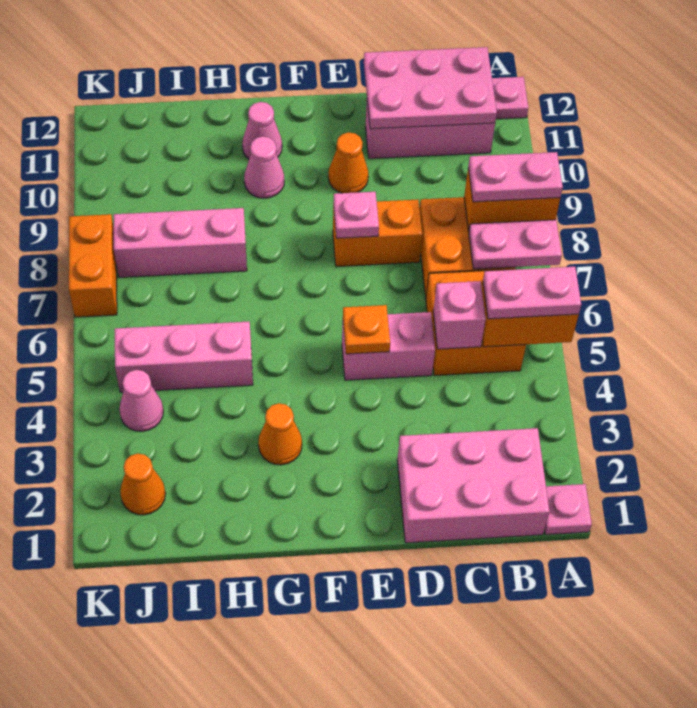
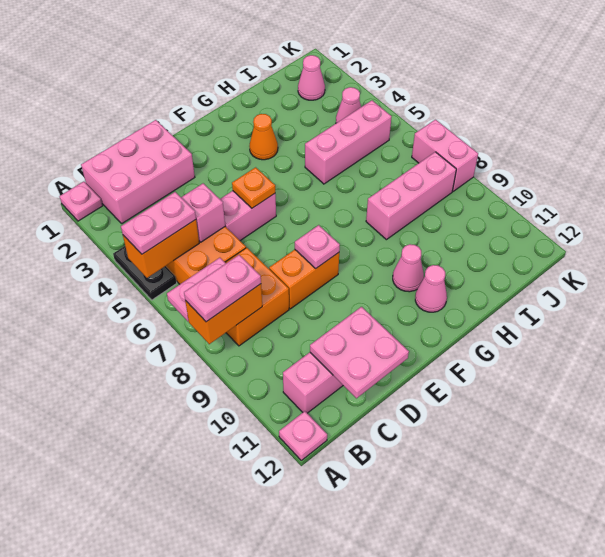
none -> black 1x2 plate [113,246,177,300]
pink 2x3 plate [364,47,497,129] -> pink 2x2 plate [310,307,409,398]
orange 1x1 cone [328,132,368,193] -> none
orange 1x1 cone [120,453,165,515] -> pink 1x1 cone [298,55,325,100]
orange 1x2 brick [69,214,117,317] -> pink 1x2 brick [412,120,478,191]

